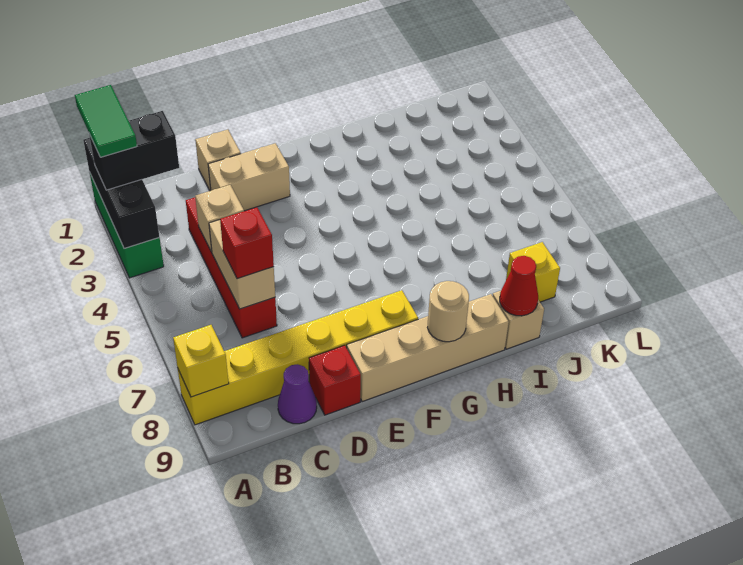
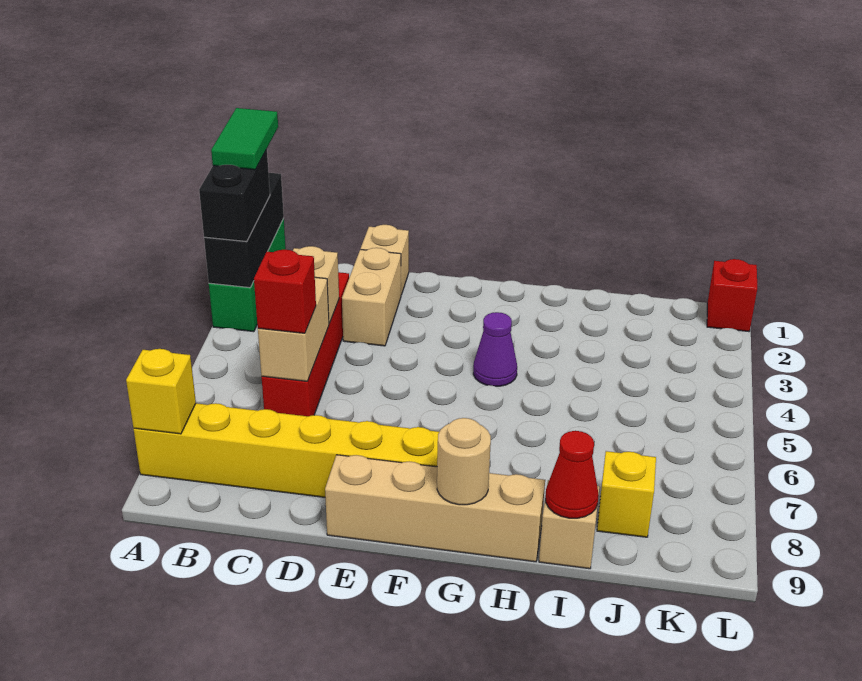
black 1x2 brick [89,111,179,190] -> black 1x2 brick turned to [199,149,270,242]
purple 1x1 cone [278,364,317,424] -> purple 1x1 cone moved to [473,312,517,386]
tan 1x2 brick [208,143,290,211] -> tan 1x2 brick turned to [342,248,401,346]
red 1x1 brick [309,345,361,415] -> red 1x1 brick moved to [707,259,757,332]

